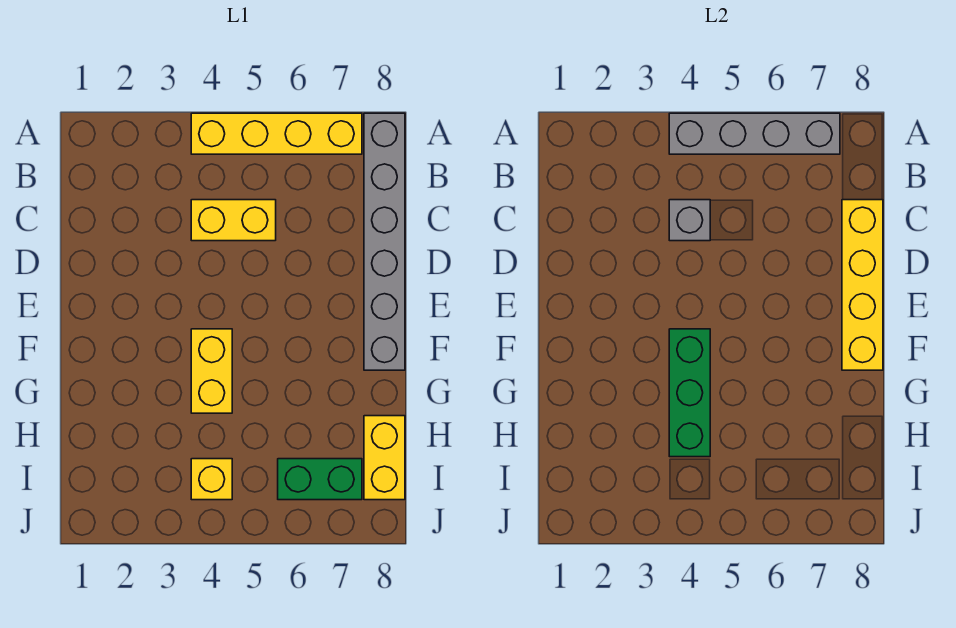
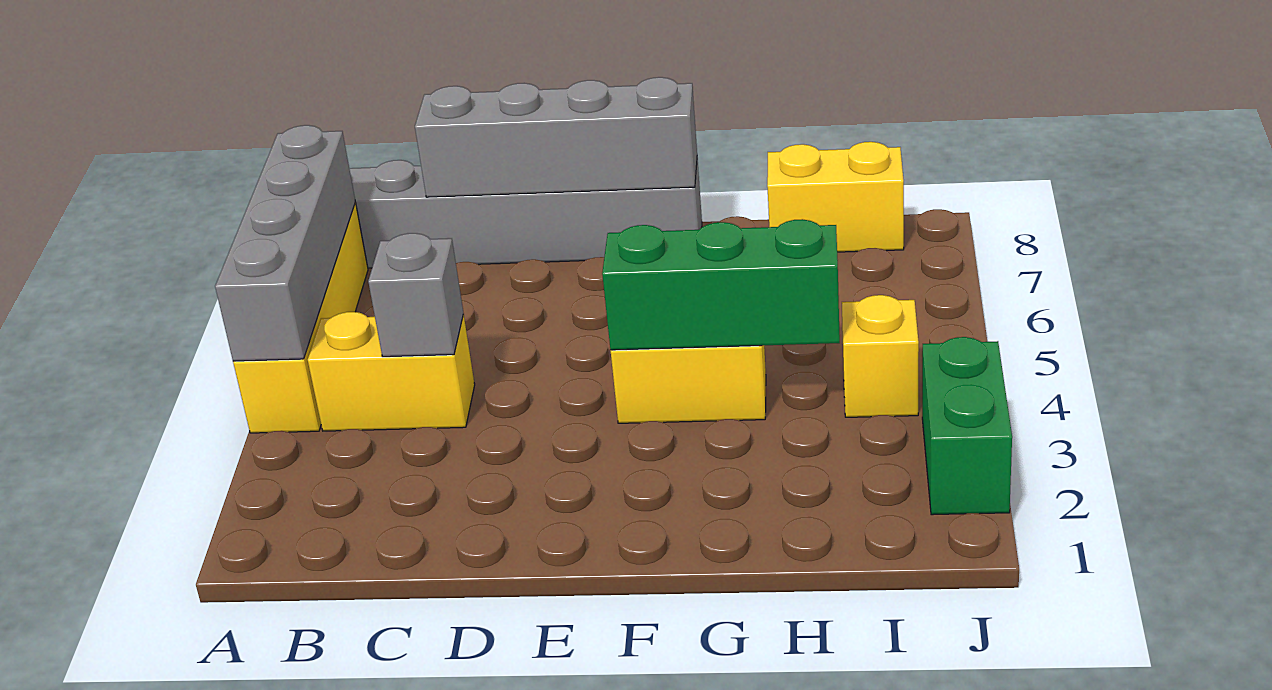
yellow 1x2 brick [191,200,276,241] -> yellow 1x2 brick turned to [308,312,475,431]
yellow 1x4 brick [842,200,883,370] -> grey 1x4 brick [415,77,697,197]
green 1x2 brick [278,459,362,500] -> green 1x2 brick moved to [922,337,1012,515]

